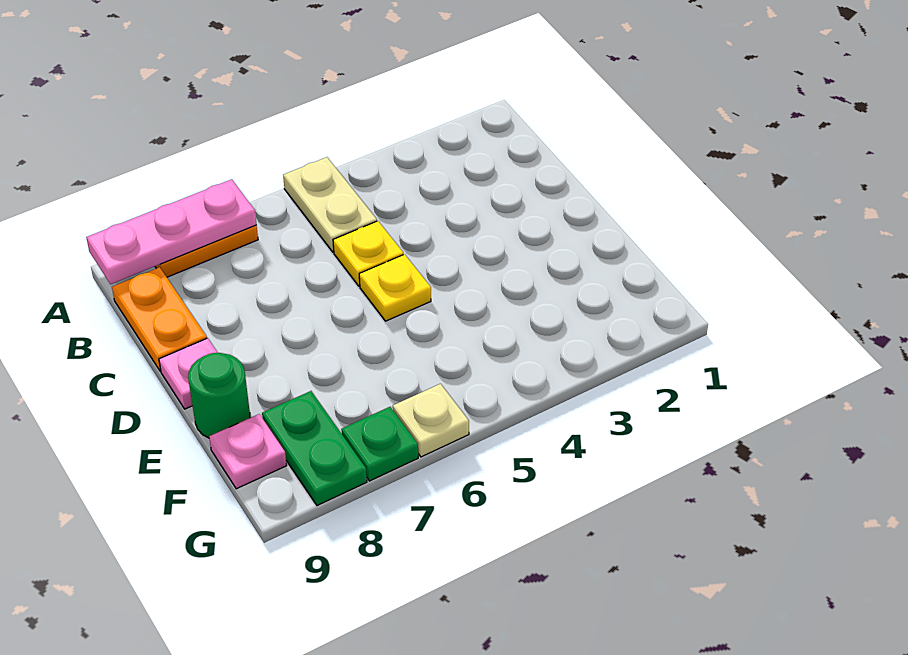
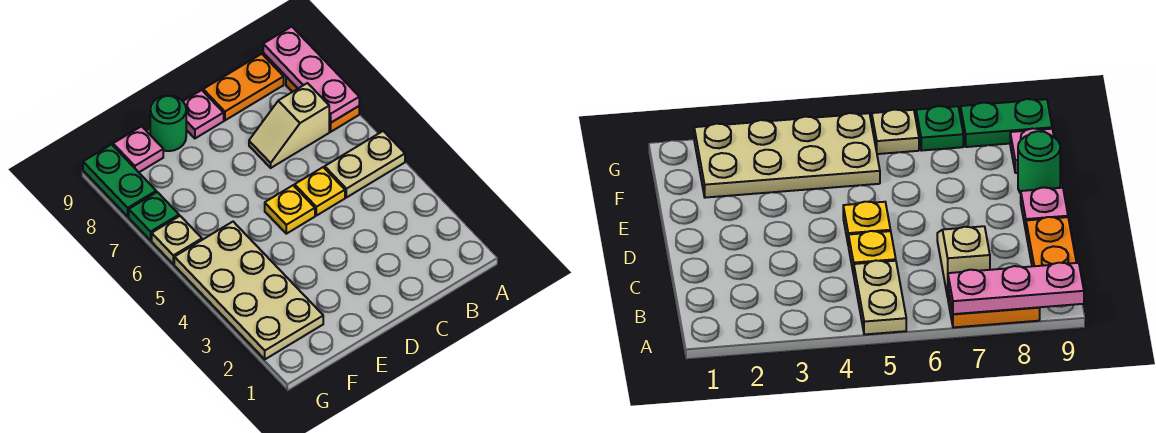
none -> tan 1x2 slope [249,83,329,168]
none -> tan 2x4 plate [174,222,323,359]
green 1x2 plate [262,391,367,506] -> green 1x2 plate turned to [83,144,156,216]

